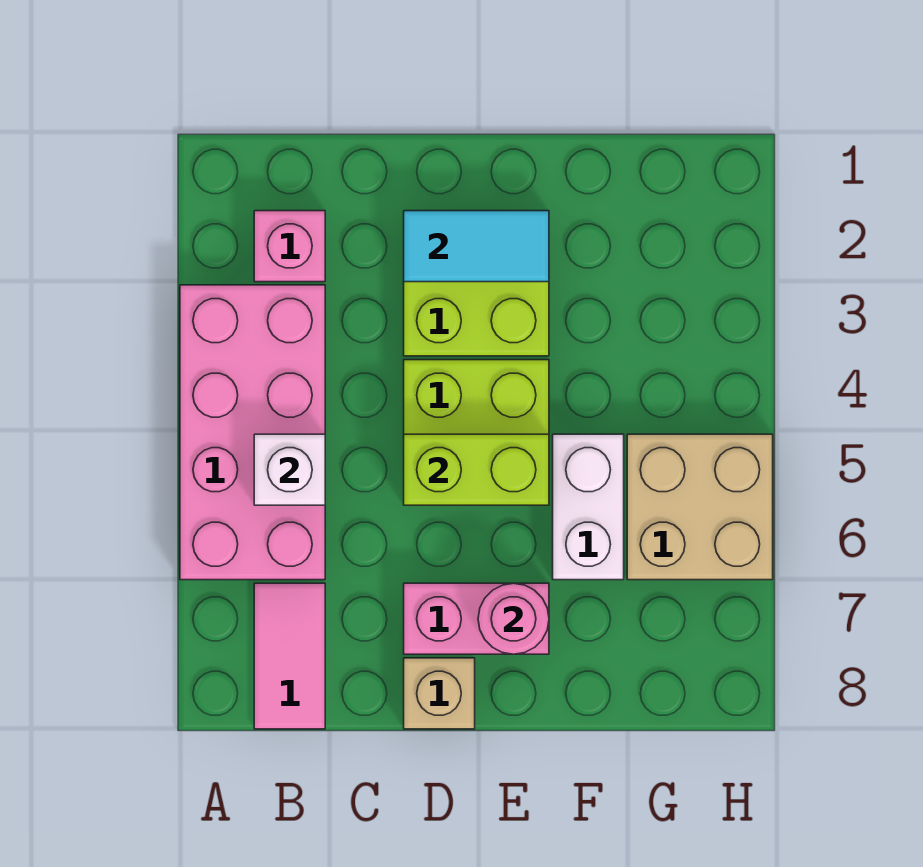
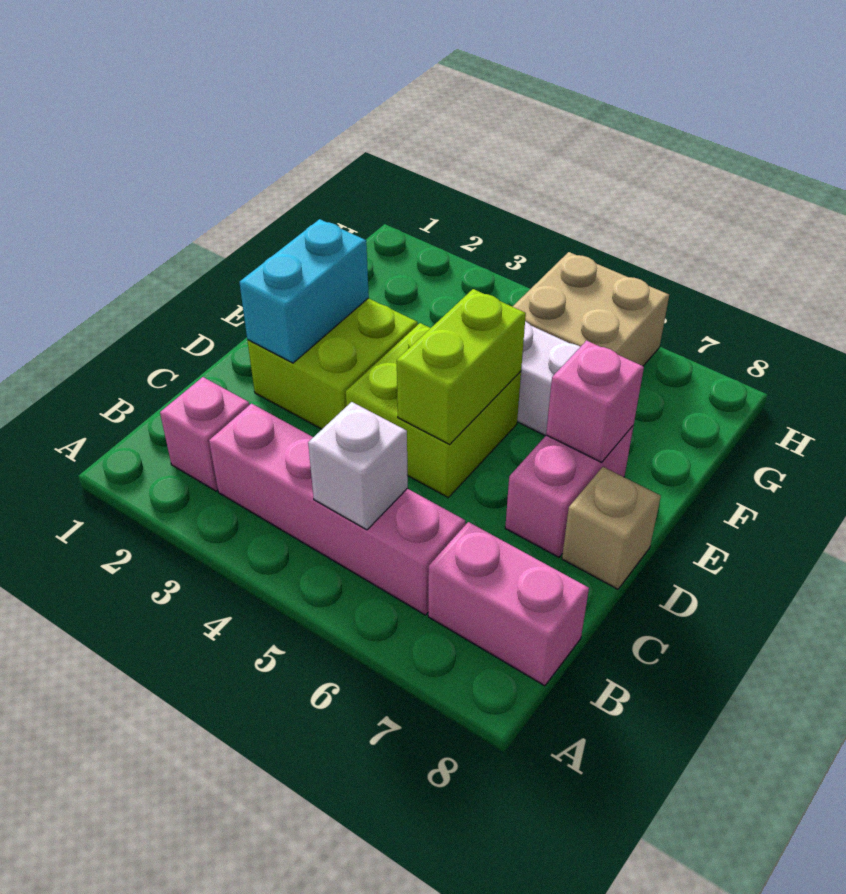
pink 2x4 brick [180,285,325,580] -> pink 1x4 brick [209,404,465,615]
pink 1x2 tile [254,583,325,729] -> pink 1x2 brick [428,522,589,686]
cyan 1x2 tile [404,211,549,282] -> cyan 1x2 brick [239,219,369,363]
pink 1x1 round brick [478,583,549,654] -> pink 1x1 brick [546,341,644,462]

